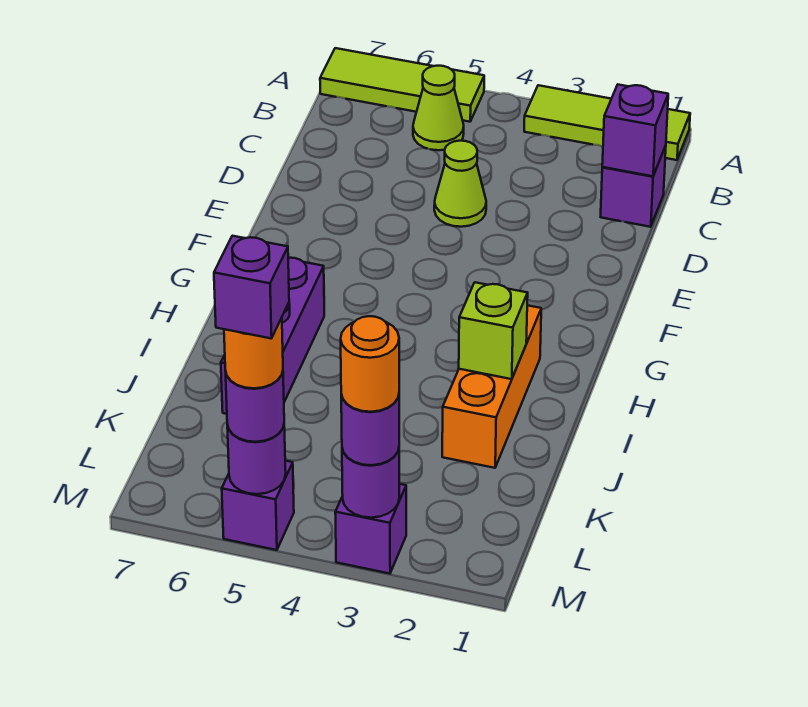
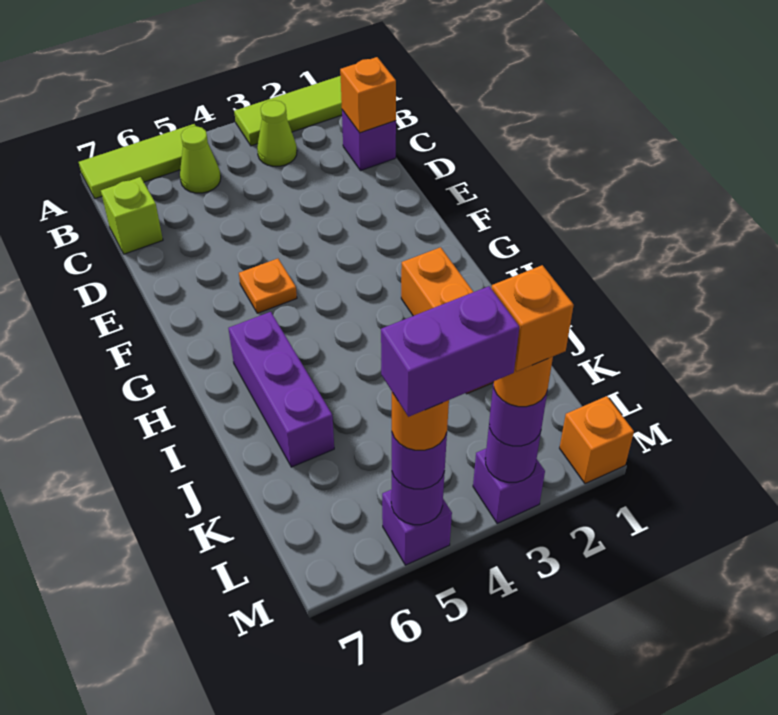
purple 1x1 brick [602,85,668,176] -> orange 1x1 brick [340,57,396,133]
lime 1x1 cone [434,141,486,227] -> lime 1x1 cone moved to [257,100,297,166]
none -> orange 1x1 plate [239,259,297,313]
lime 1x1 brick [459,282,528,379] -> lime 1x1 brick moved to [101,177,163,254]
none -> orange 1x1 brick [560,396,634,484]
none -> orange 1x1 brick [492,265,574,372]
purple 1x1 brick [214,236,289,338] -> purple 1x2 brick [381,286,519,417]

